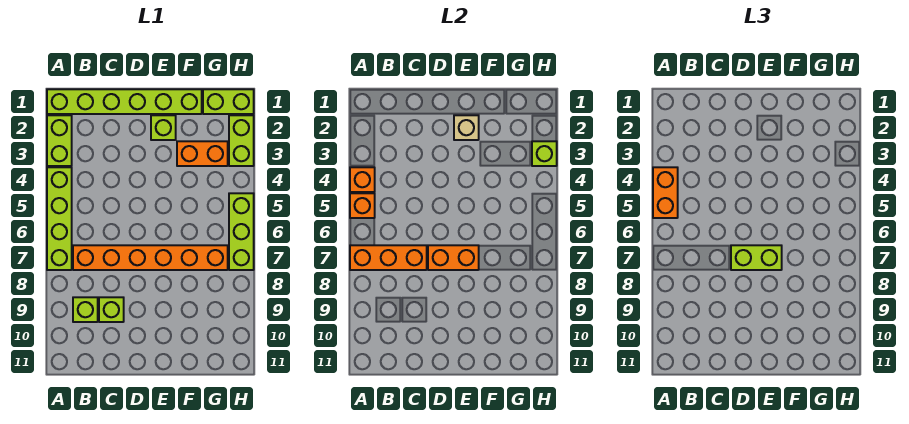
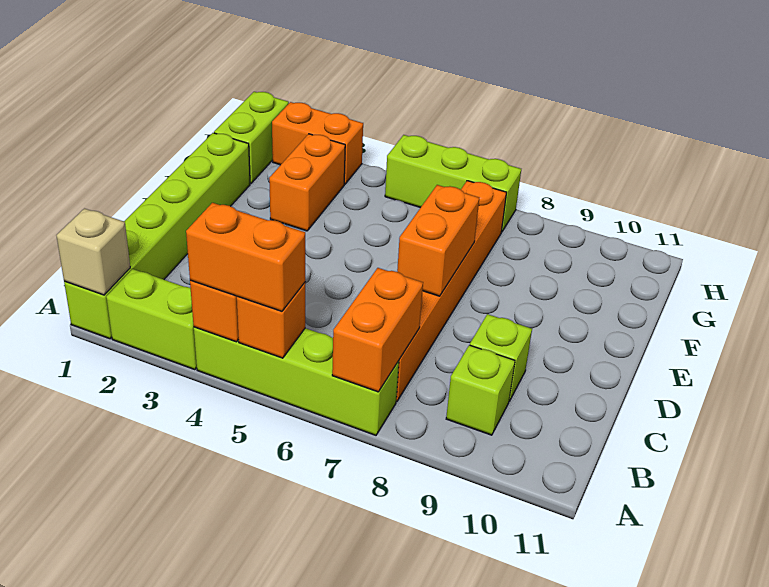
orange 1x3 brick [350,245,427,270] -> orange 1x2 brick [332,268,423,392]
lime 1x2 brick [731,245,782,270] -> none
lime 1x1 brick [151,115,176,140] -> none
tan 1x1 brick [454,115,479,140] -> tan 1x1 brick moved to [56,209,130,295]
lime 1x2 brick [229,115,254,166] -> orange 1x2 brick [272,102,363,184]
lime 1x1 brick [532,141,557,166] -> none

